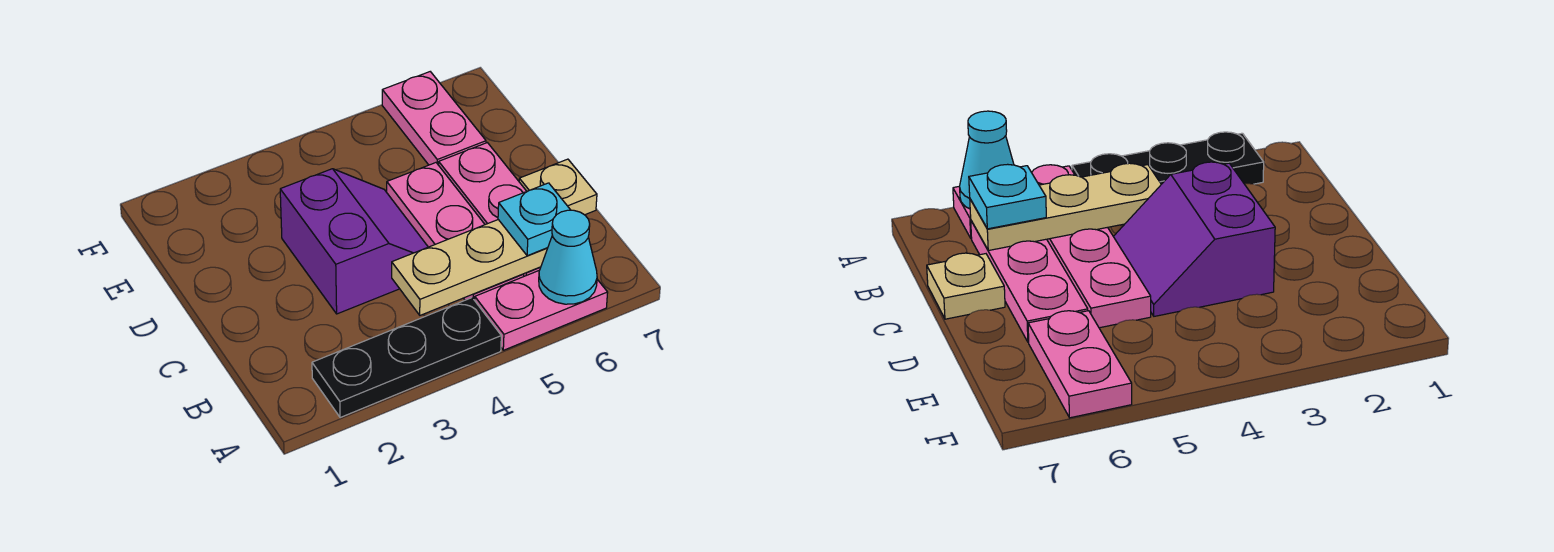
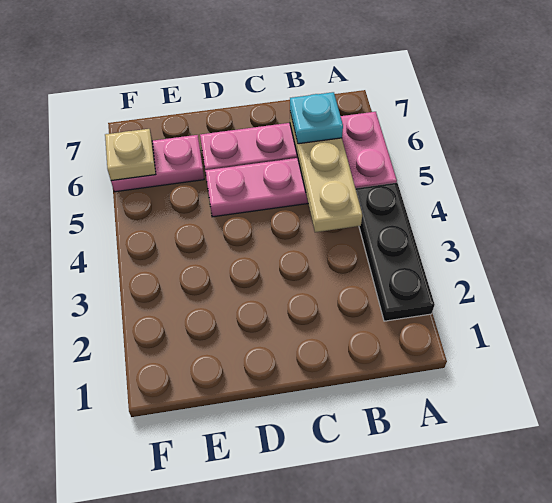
cyan 1x1 cone [539,210,597,304] -> none
purple 2x2 slope [280,169,428,314] -> none
tan 1x1 plate [519,159,597,215] -> tan 1x1 plate moved to [105,129,156,181]

